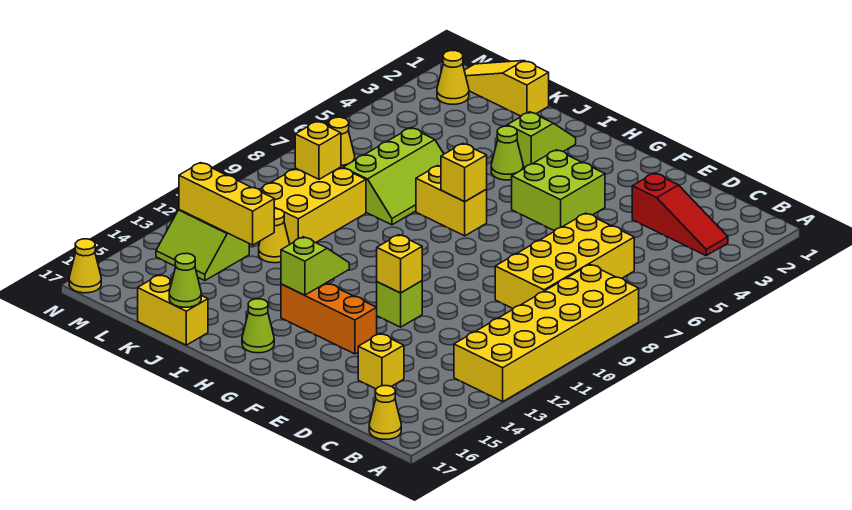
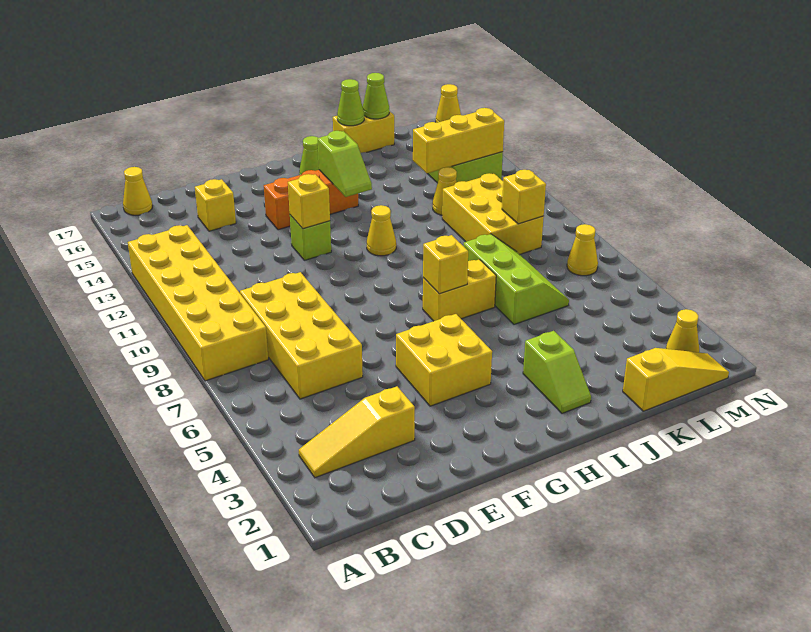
red 1x3 slope [632,173,728,256] -> yellow 1x3 slope [299,386,415,478]
lime 2x2 brick [512,150,605,231] -> yellow 2x2 brick [396,314,492,406]
none -> yellow 1x1 cone [367,205,396,256]
lime 1x1 cone [491,126,523,180] -> lime 1x1 cone moved to [363,73,389,119]
lime 2x3 slope [343,128,444,225] -> lime 2x3 slope turned to [464,234,569,324]

